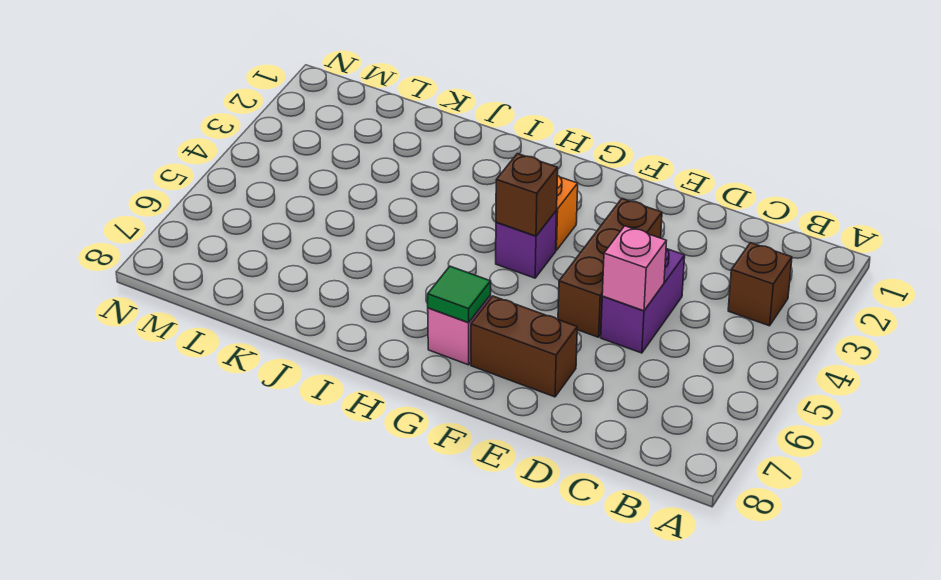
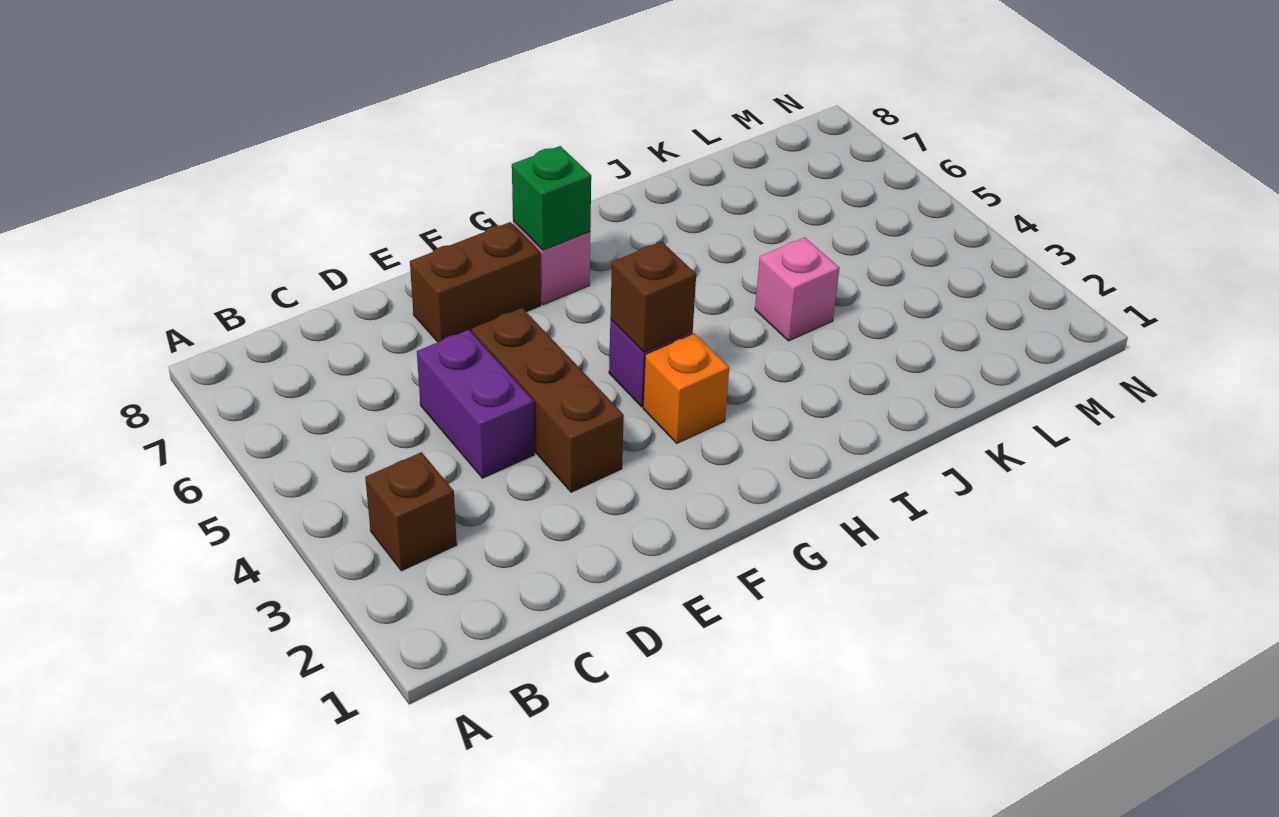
pink 1x1 brick [602,226,666,311] -> pink 1x1 brick moved to [755,237,840,341]
green 1x1 tile [428,266,491,323] -> green 1x1 brick [512,146,591,250]

